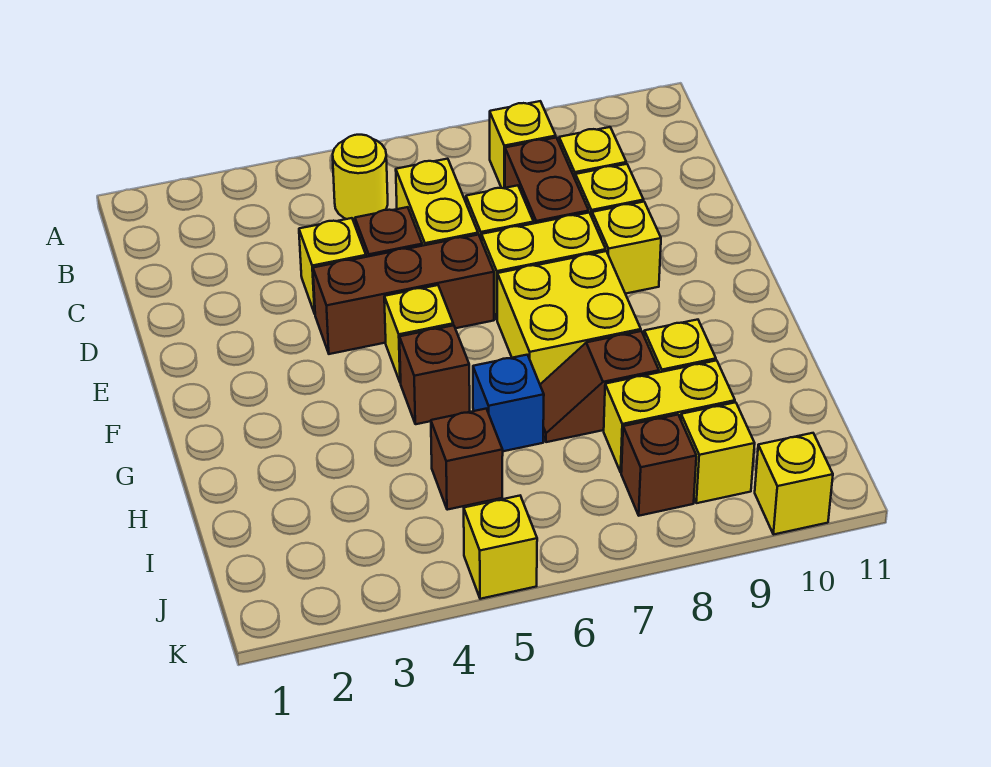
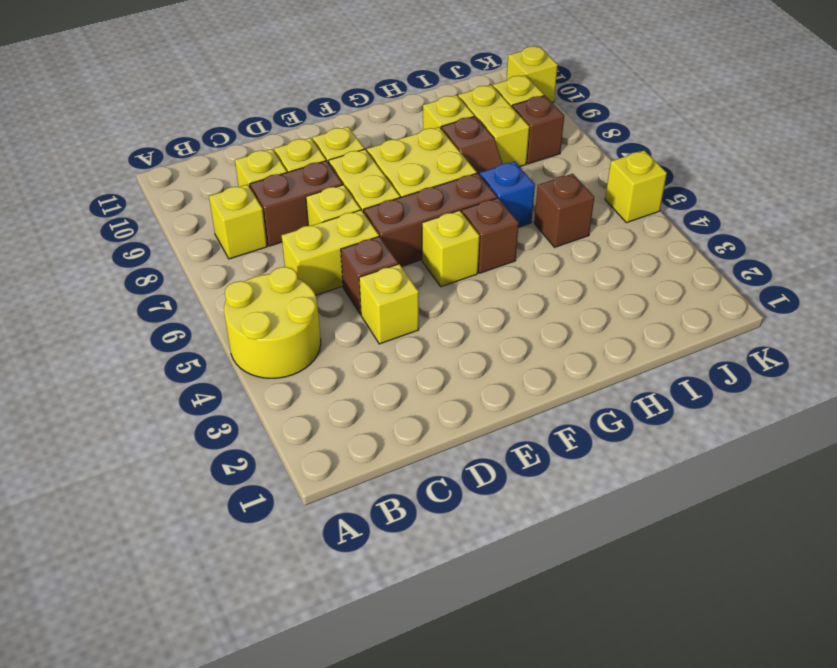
yellow 1x1 round brick [333,135,388,221] -> yellow 2x2 round brick [224,267,321,378]
brown 1x3 brick [313,235,494,354] -> brown 1x3 brick turned to [363,173,497,267]

